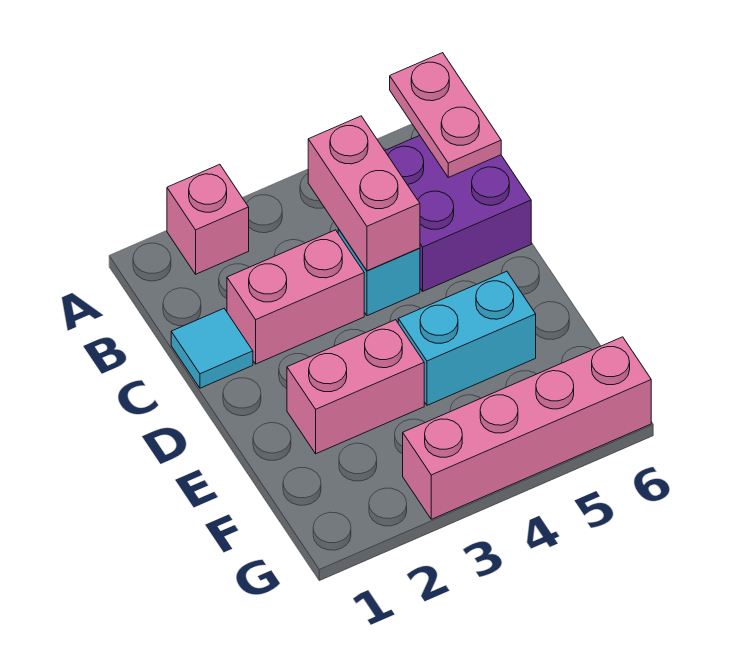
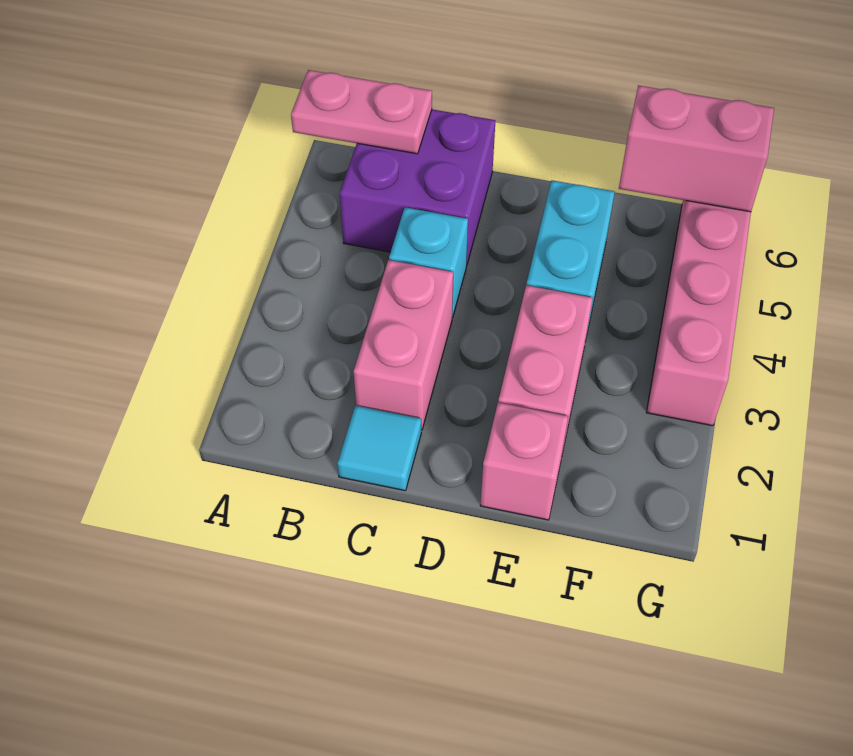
pink 1x1 brick [167,164,249,274] -> pink 1x1 brick moved to [480,403,568,520]
pink 1x2 brick [308,116,420,271] -> pink 1x2 brick moved to [619,85,774,212]

